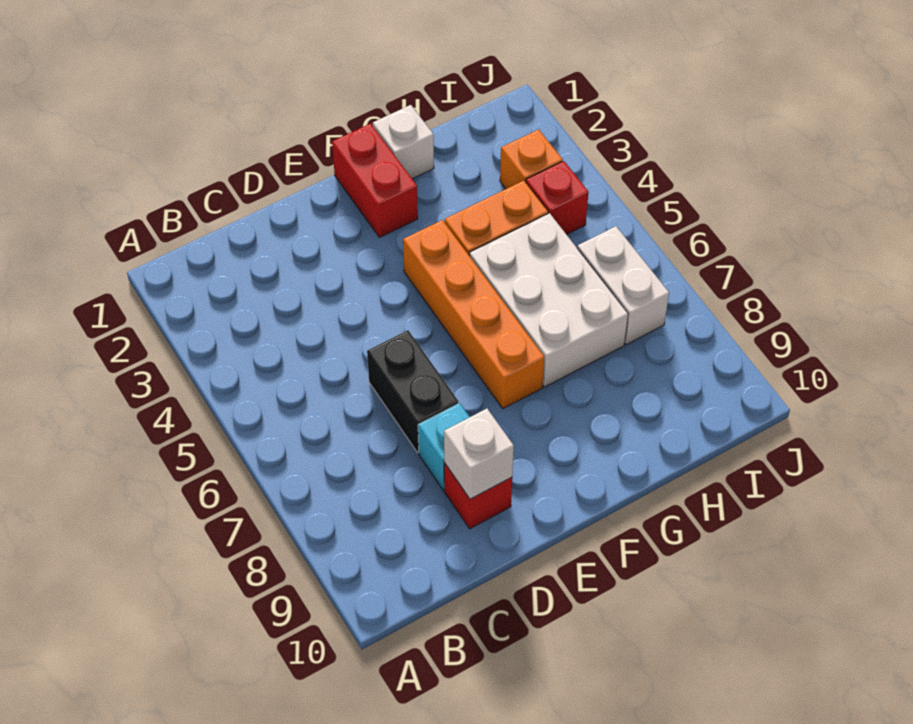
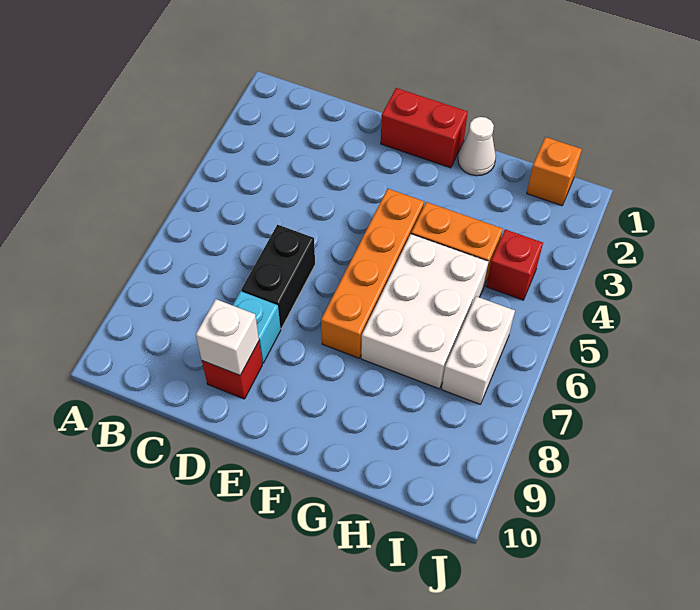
red 1x2 brick [332,124,418,238] -> red 1x2 brick turned to [381,88,468,168]
white 1x1 brick [373,105,434,179] -> white 1x1 cone [458,117,496,176]
orange 1x1 brick [500,129,563,189] -> orange 1x1 brick moved to [527,137,582,206]

